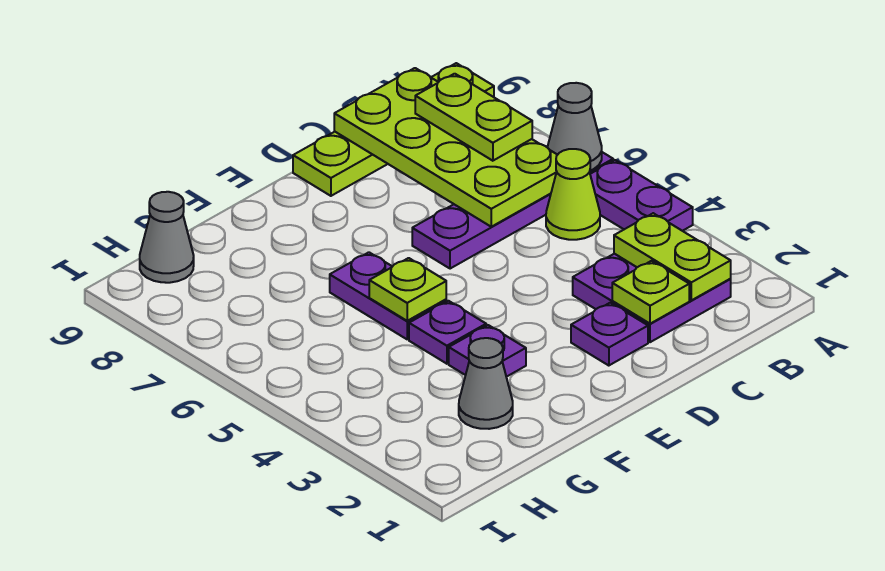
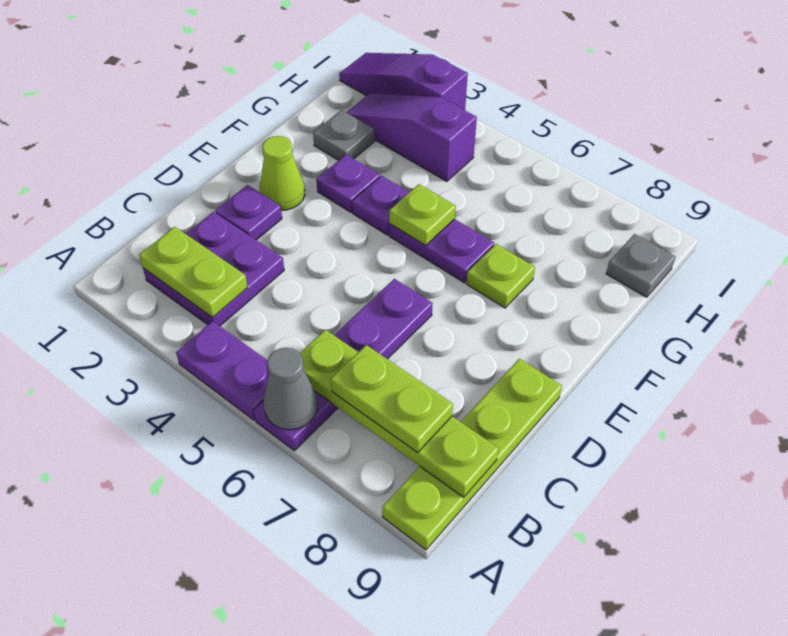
lime 1x1 cone [546,149,600,240] -> lime 1x1 cone moved to [260,136,305,210]
lime 2x4 plate [334,68,557,227] -> lime 1x4 plate [300,330,499,497]
lime 1x1 plate [612,261,689,324] -> lime 1x1 plate moved to [467,244,535,308]
grey 1x1 cone [459,338,513,429] -> grey 1x1 plate [313,110,375,160]
none -> purple 1x3 slope [346,93,477,181]
grey 1x1 cone [140,192,194,283] -> grey 1x1 plate [606,234,675,297]
none -> purple 1x3 slope [339,53,468,110]

